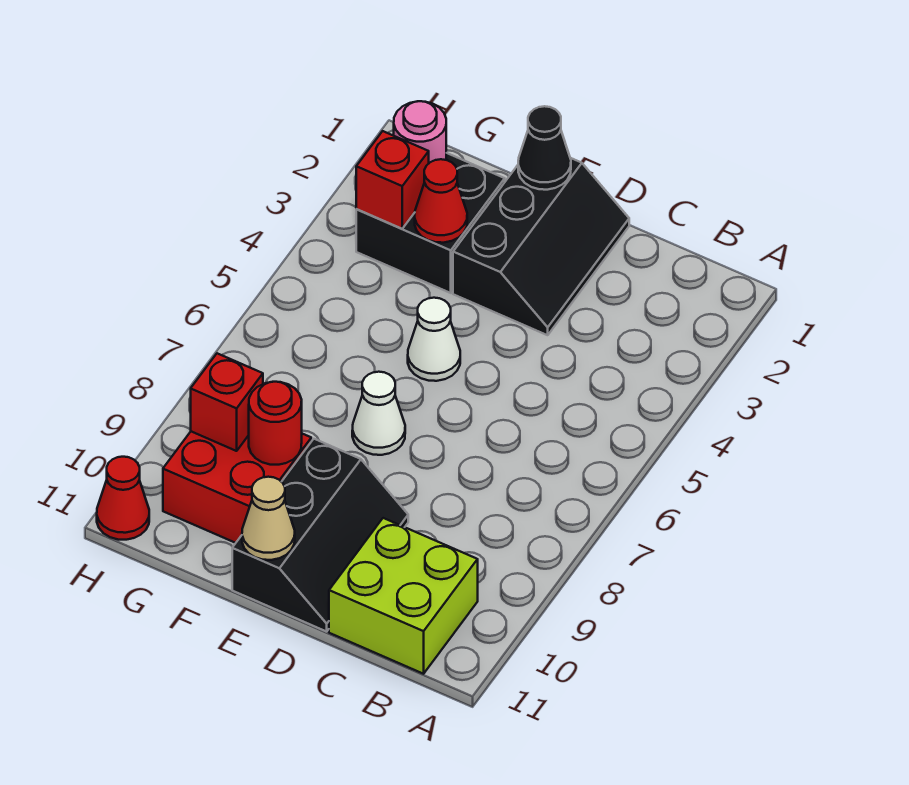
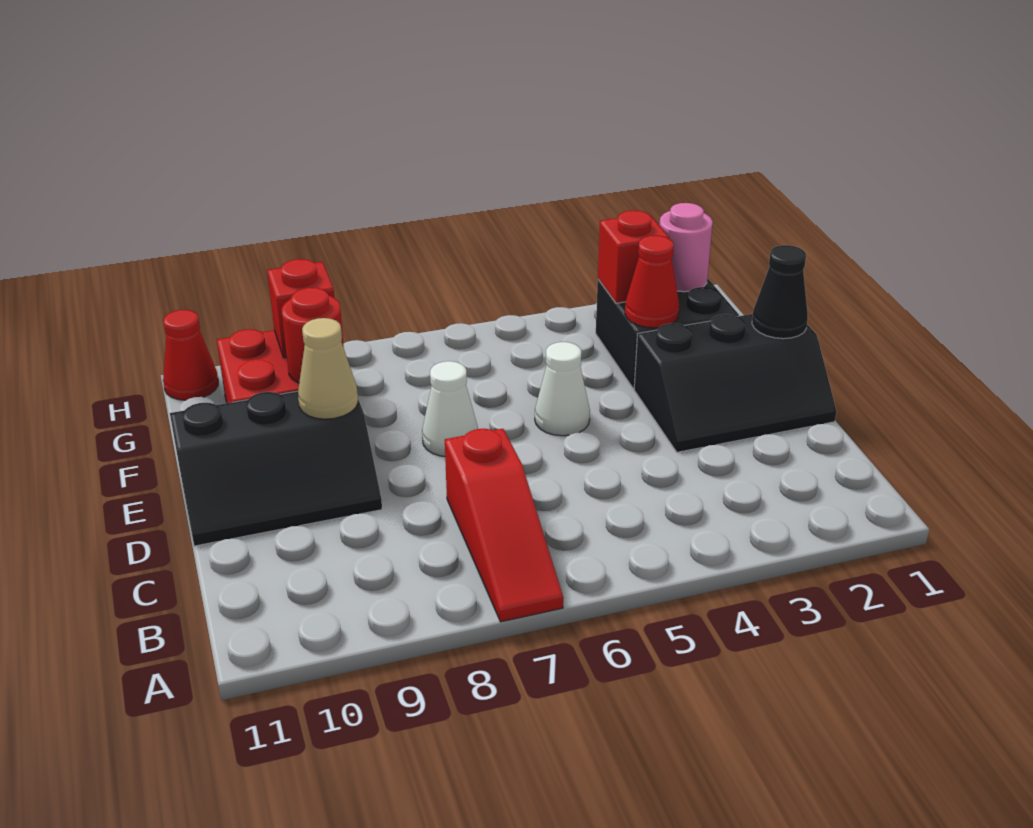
none -> red 1x3 slope [445,429,563,622]
lime 2x2 brick [329,518,478,674] -> none
tan 1x1 cone [242,477,295,560] -> tan 1x1 cone moved to [298,318,358,419]

